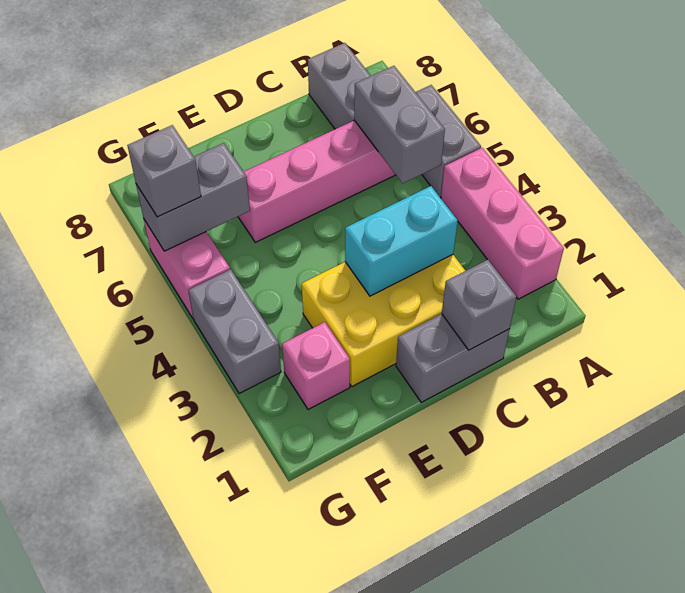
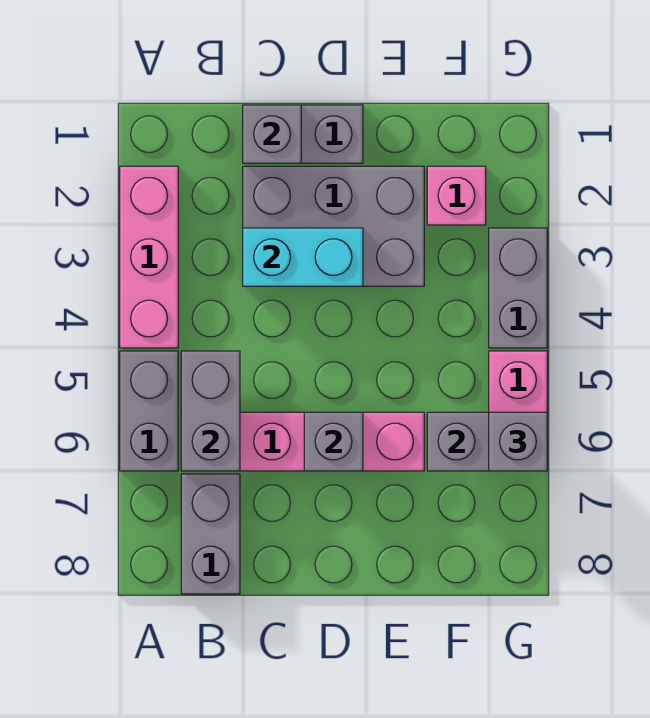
yellow 2x3 brick [302,255,465,386] -> grey 2x3 brick [243,166,424,286]
none -> grey 1x1 brick [304,412,363,471]

